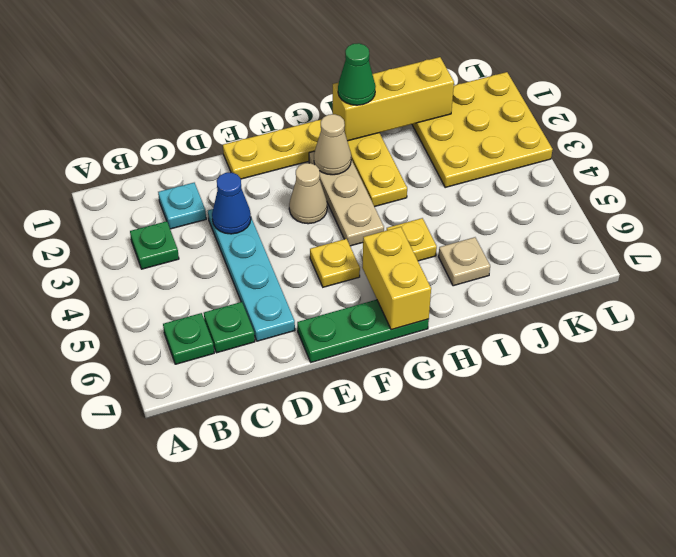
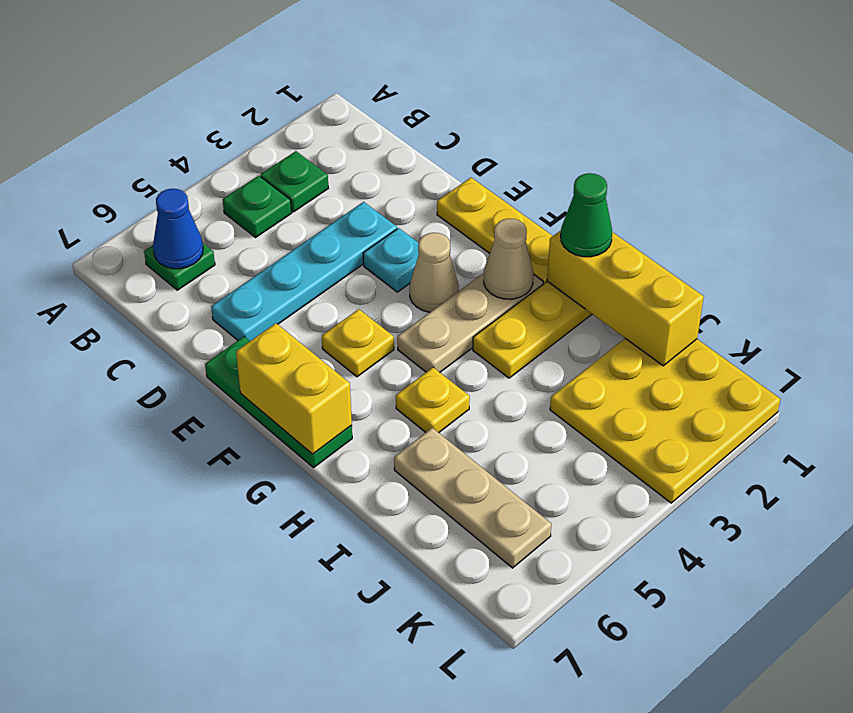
cyan 1x1 plate [158,183,206,229] -> cyan 1x1 plate moved to [363,228,419,292]
green 1x1 plate [204,302,255,353] -> green 1x1 plate moved to [223,176,291,237]
blue 1x1 cone [212,173,251,234] -> blue 1x1 cone moved to [153,189,203,269]
yellow 1x2 brick [362,227,431,330] -> yellow 1x2 brick turned to [236,323,352,454]
tan 1x1 plate [439,237,490,286] -> tan 1x3 plate [394,428,551,568]

